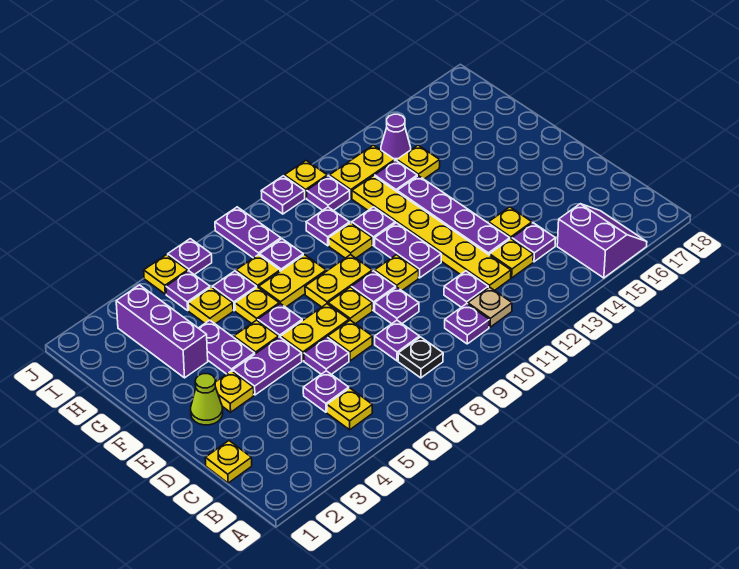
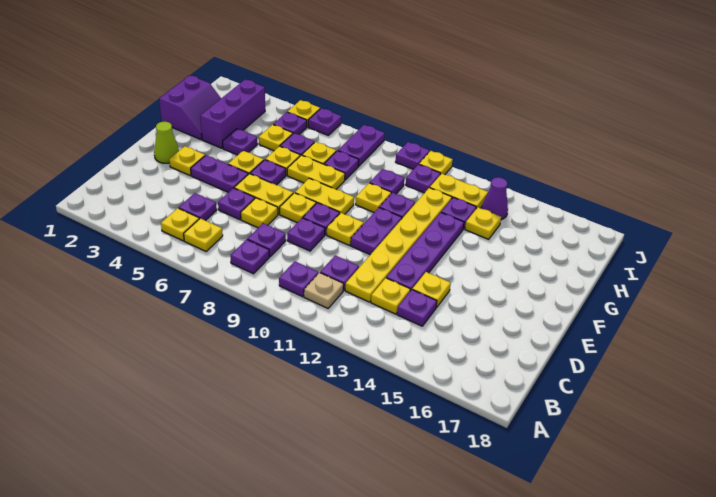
purple 2x2 slope [557,204,647,278] -> purple 2x2 slope moved to [159,75,221,139]
black 1x1 plate [398,337,443,378] -> purple 1x1 plate [230,239,269,274]
yellow 1x1 plate [205,441,252,483] -> yellow 1x1 plate moved to [184,218,223,251]
purple 1x2 plate [199,320,255,374] -> purple 1x1 plate [223,129,257,155]

